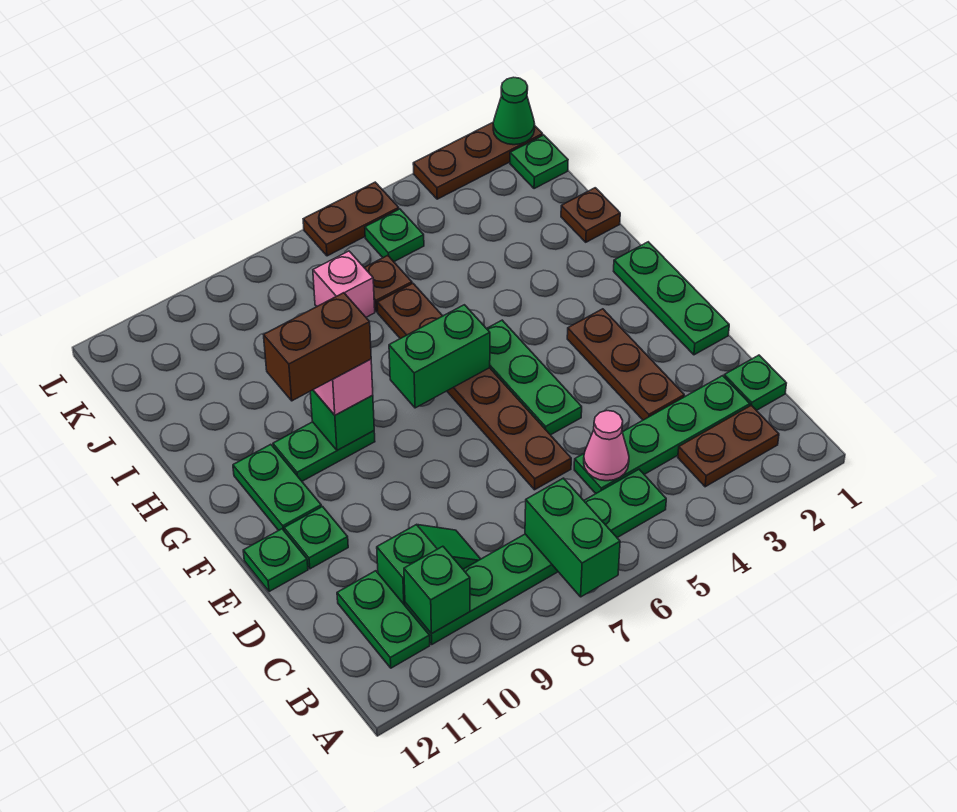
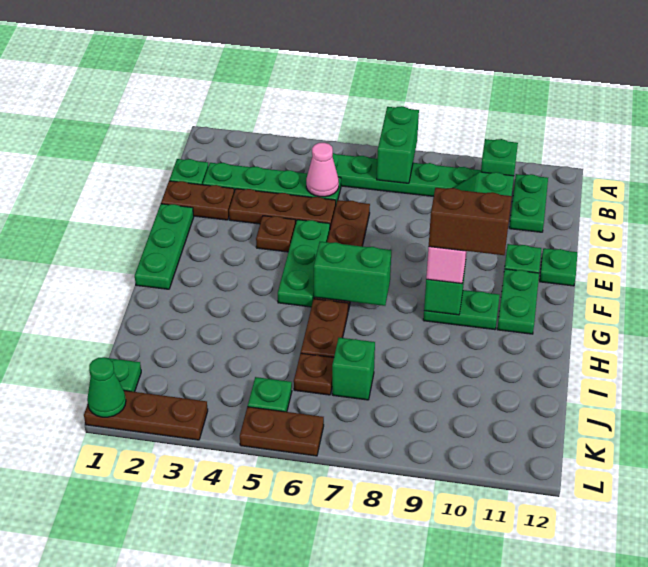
brown 1x2 plate [678,405,779,487] -> brown 1x2 plate moved to [161,181,234,220]
brown 1x3 plate [567,309,684,420] -> brown 1x3 plate turned to [229,189,336,228]
brown 1x1 plate [561,188,620,242] -> brown 1x1 plate moved to [256,216,296,252]
pink 1x1 brick [313,251,375,317] -> green 1x1 brick [332,338,375,400]

